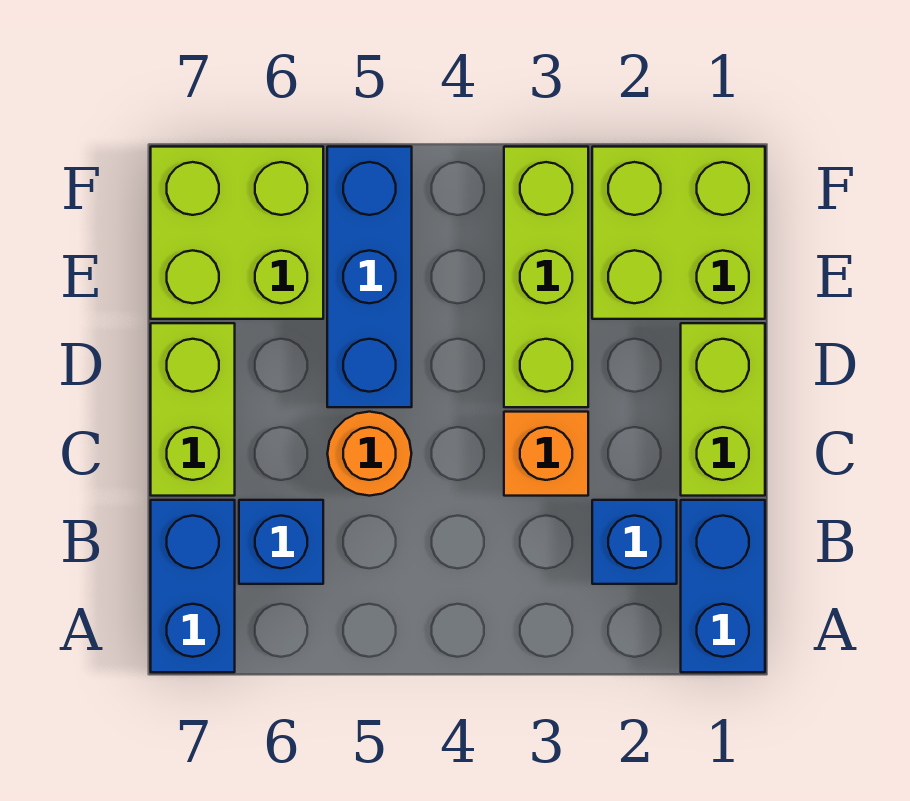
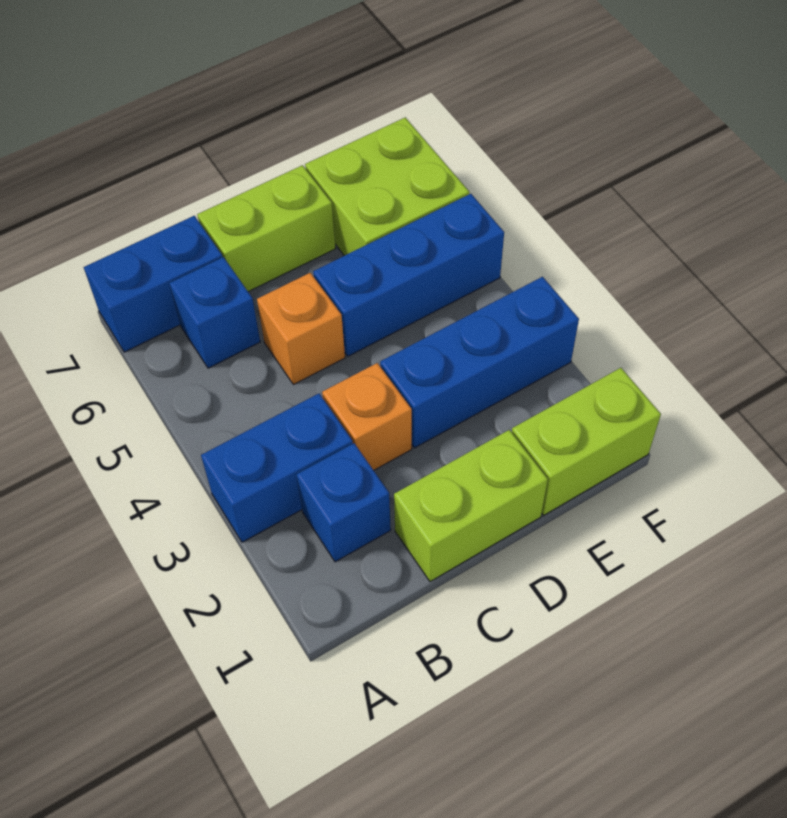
blue 1x2 brick [681,500,765,672] -> blue 1x2 brick moved to [201,394,353,542]
orange 1x1 round brick [327,412,411,496] -> orange 1x1 brick [257,273,345,385]
lime 1x3 brick [504,147,588,407] -> blue 1x3 brick [380,277,579,448]
lime 2x2 brick [592,147,765,319] -> lime 1x2 brick [512,368,661,515]

